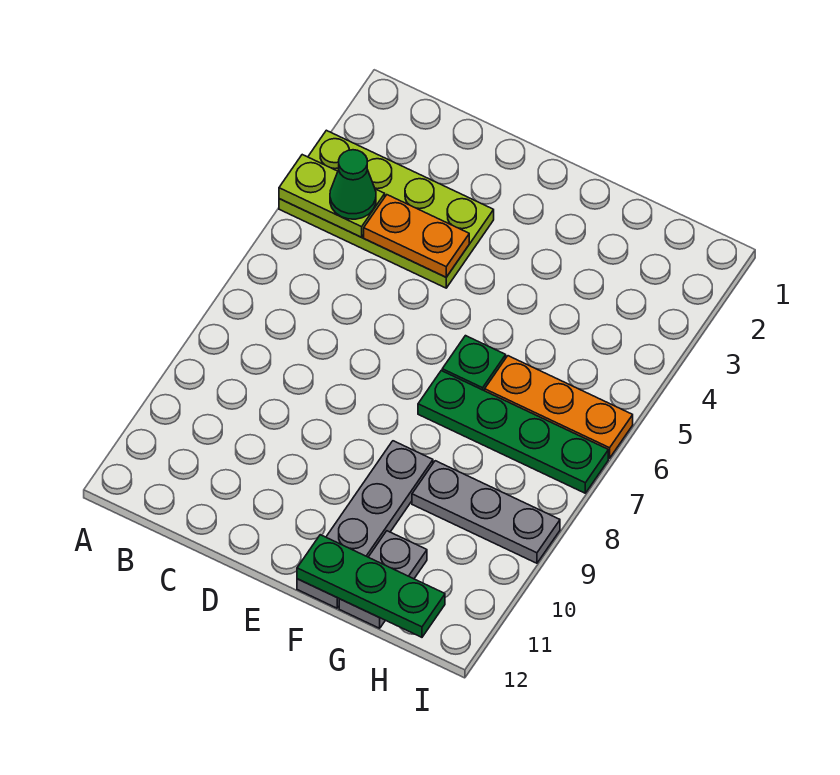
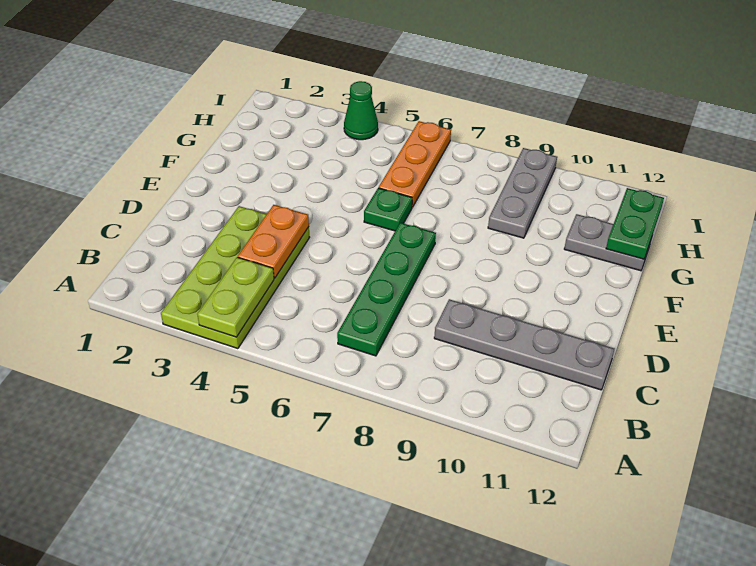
green 1x1 cone [330,150,376,219] -> green 1x1 cone moved to [344,81,378,140]
green 1x4 plate [418,371,608,493] -> green 1x4 plate moved to [337,223,436,356]
grey 1x4 plate [297,441,433,608] -> grey 1x4 plate moved to [434,299,614,390]
green 1x3 plate [297,535,445,637] -> green 1x2 plate [606,188,664,259]

